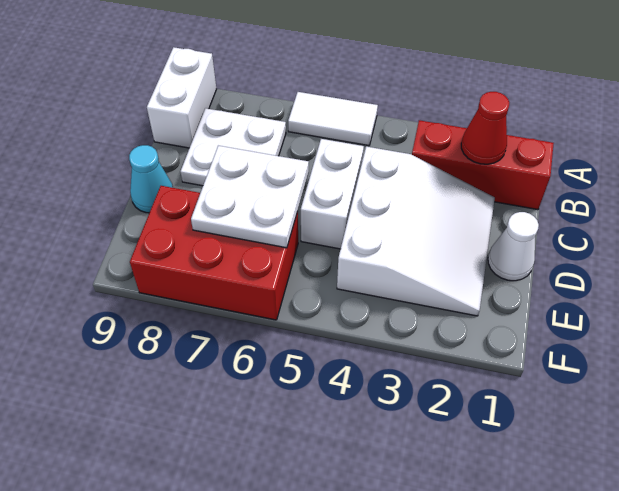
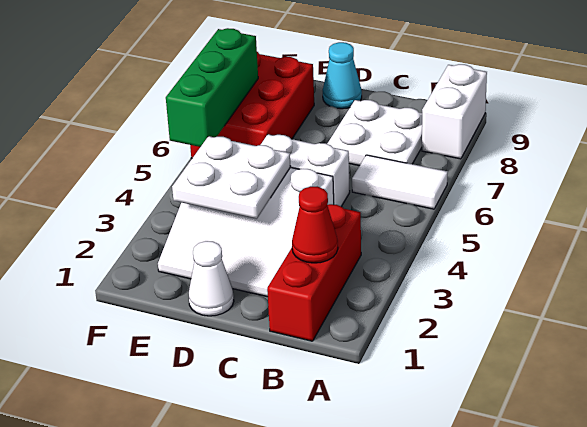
white 1x2 tile [288,92,378,146] -> white 1x2 tile turned to [352,155,448,209]
white 1x2 brick [147,47,216,148] -> white 1x2 brick turned to [422,64,487,159]
white 2x2 plate [191,146,309,248] -> white 2x2 plate moved to [172,136,291,219]
none -> green 1x3 brick [166,28,258,147]

